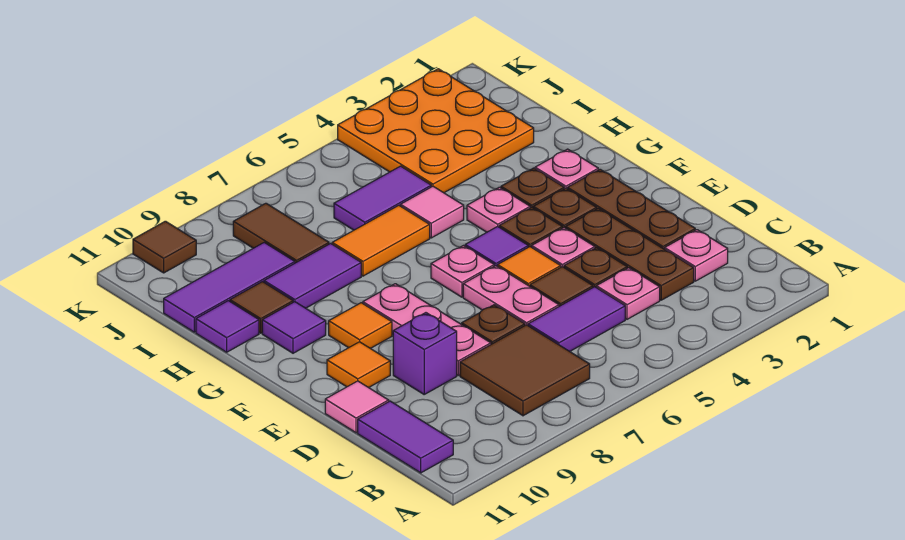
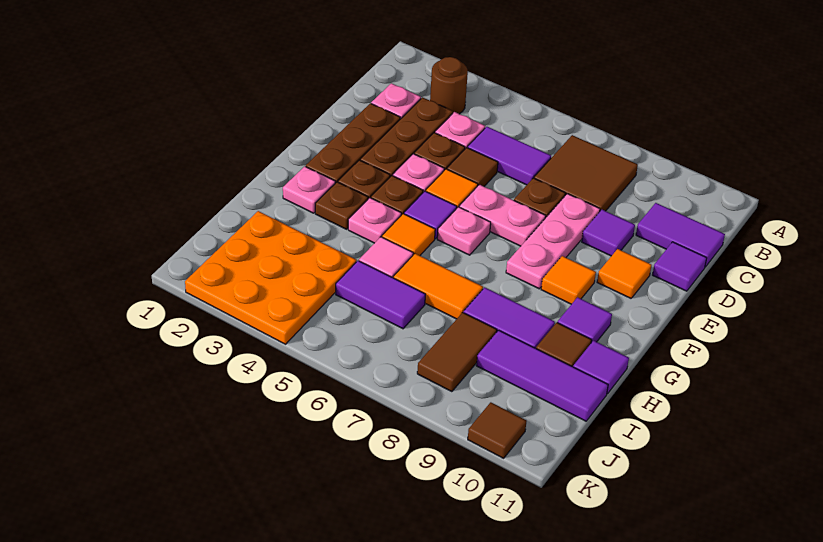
none -> brown 1x1 round brick [430,57,468,114]
purple 1x2 tile [358,401,453,473] -> purple 1x2 tile turned to [636,203,725,267]
pink 1x2 plate [463,266,559,325] -> pink 1x2 plate turned to [459,185,546,246]
purple 1x1 brick [393,313,457,394] -> purple 1x1 tile [582,210,635,256]
pink 1x1 tile [325,381,389,433] -> purple 1x1 tile [653,242,707,291]
none -> orange 1x1 tile [382,214,435,256]

